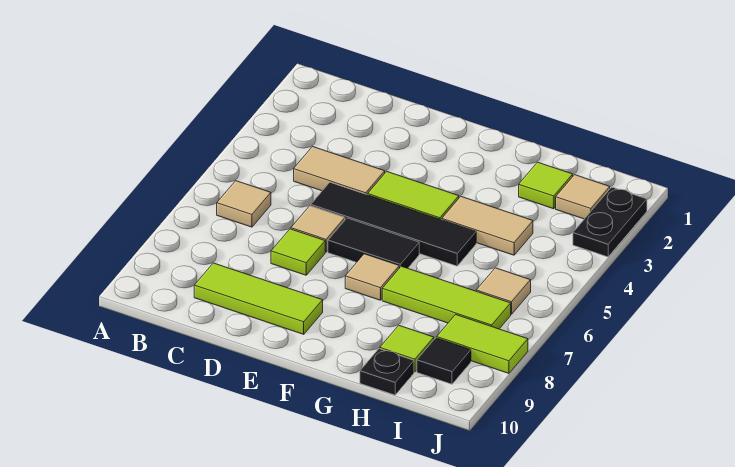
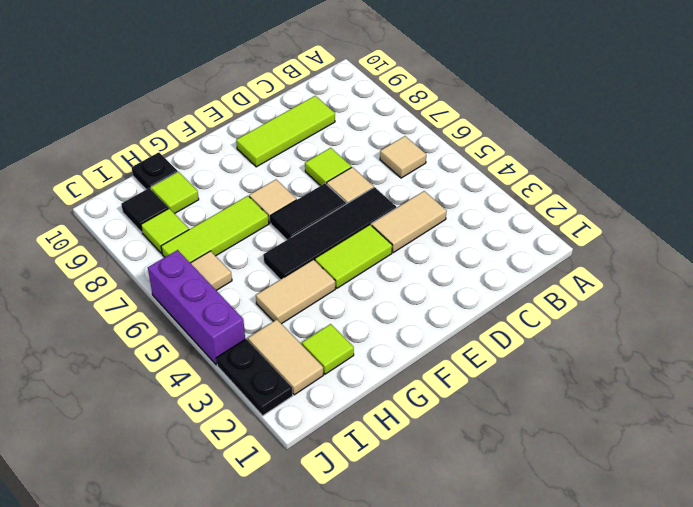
tan 1x1 tile [556,175,610,219] -> tan 1x2 tile [248,320,323,395]
lime 1x2 tile [437,315,528,373] -> lime 1x1 tile [141,209,189,253]
none -> purple 1x3 brick [148,250,245,365]

